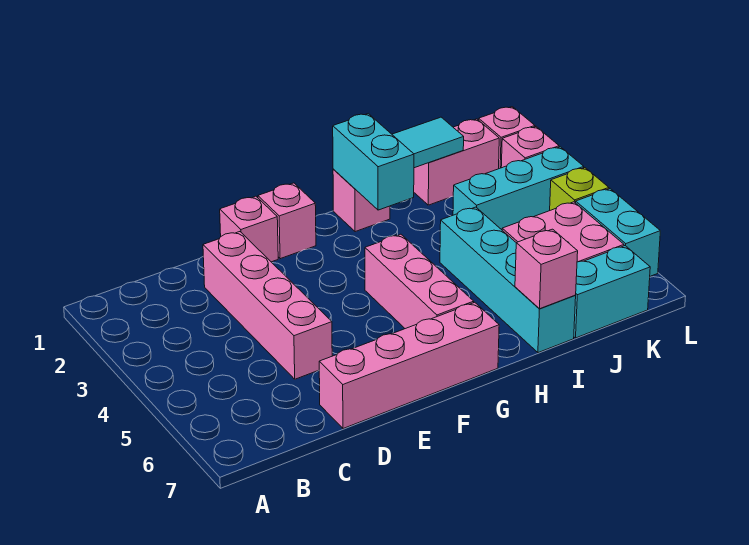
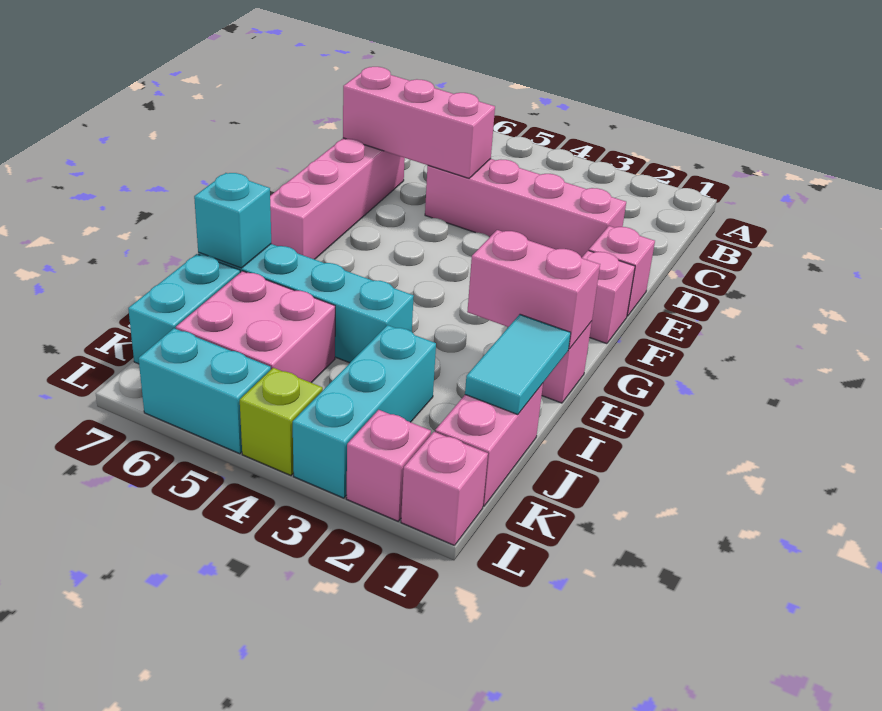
pink 1x3 brick [365,234,474,329] -> pink 1x3 brick moved to [343,67,495,178]
cyan 1x2 brick [333,114,414,210] -> pink 1x2 brick [467,230,600,349]
pink 1x1 brick [515,229,578,309] -> cyan 1x1 brick [194,173,271,268]

